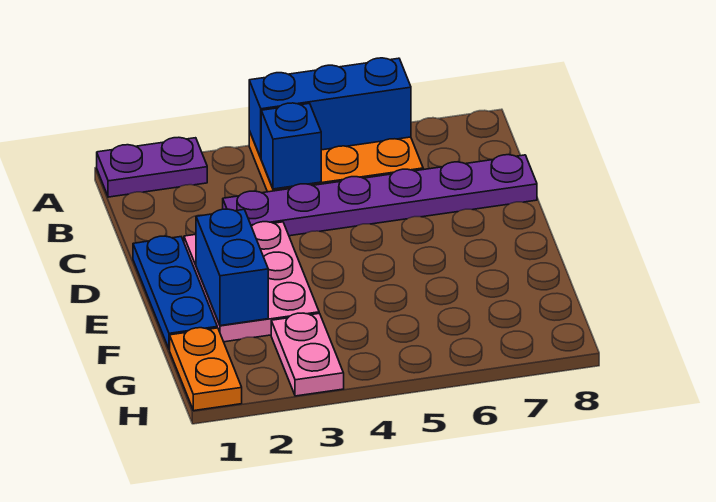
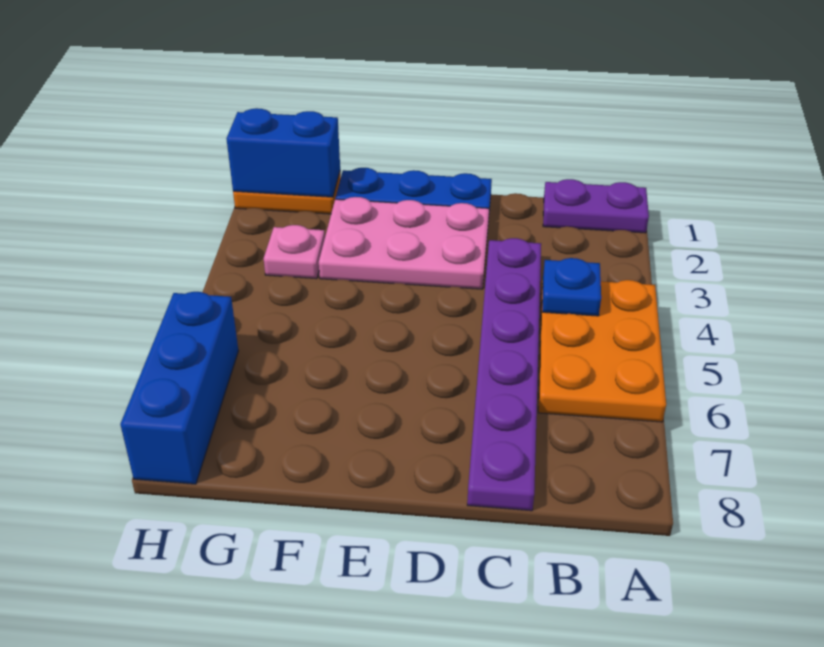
purple 1x2 plate [97,137,207,197] -> purple 1x2 plate turned to [543,179,649,233]
blue 1x3 brick [249,58,411,158] -> blue 1x3 brick moved to [120,292,238,484]
blue 1x1 brick [261,103,321,189] -> blue 1x1 plate [542,258,601,316]
blue 1x2 brick [196,209,268,326] -> blue 1x2 brick moved to [226,108,340,197]
pink 1x2 plate [271,313,344,396] -> pink 1x1 plate [264,225,325,279]

